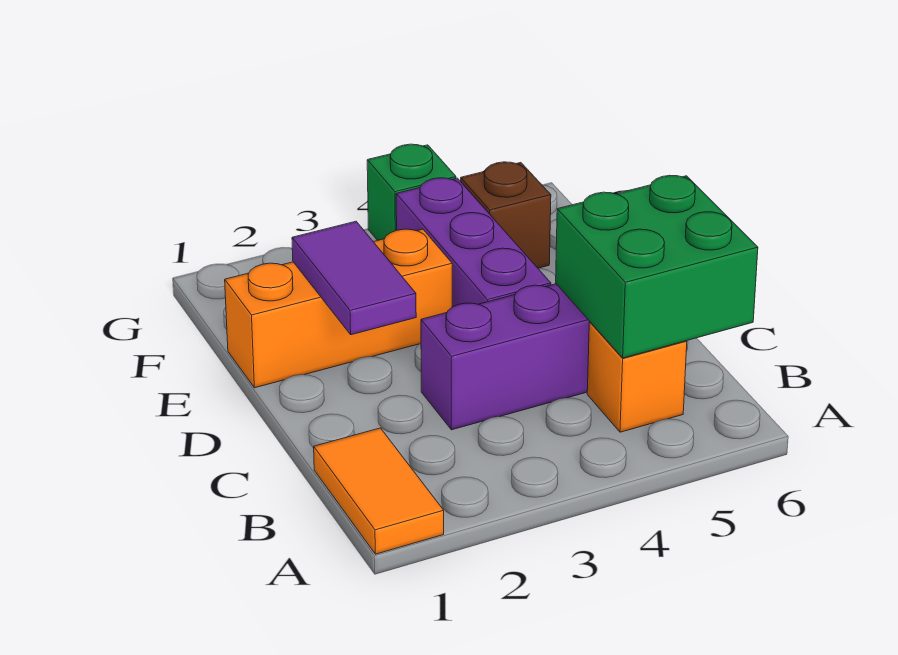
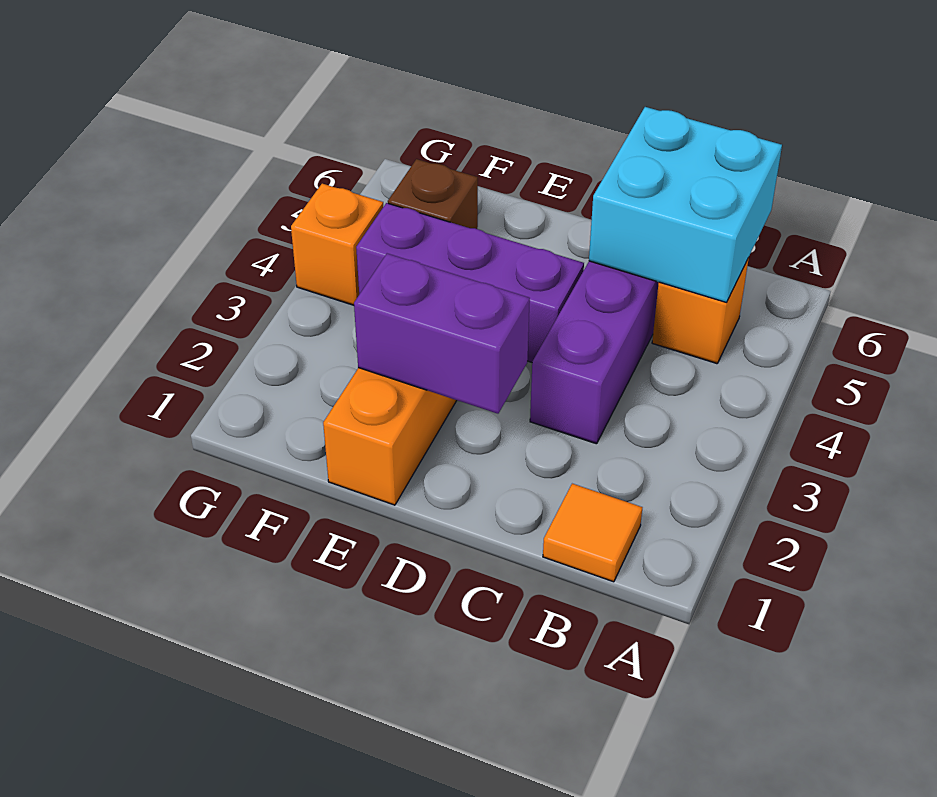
orange 1x2 tile [314,428,444,554] -> orange 1x1 tile [543,484,642,582]
green 2x2 brick [556,175,758,358] -> cyan 2x2 brick [589,107,782,303]
purple 1x2 tile [292,221,416,335] -> purple 1x2 brick [354,253,530,414]
green 1x1 brick [367,144,456,240] -> orange 1x1 brick [291,184,383,305]

